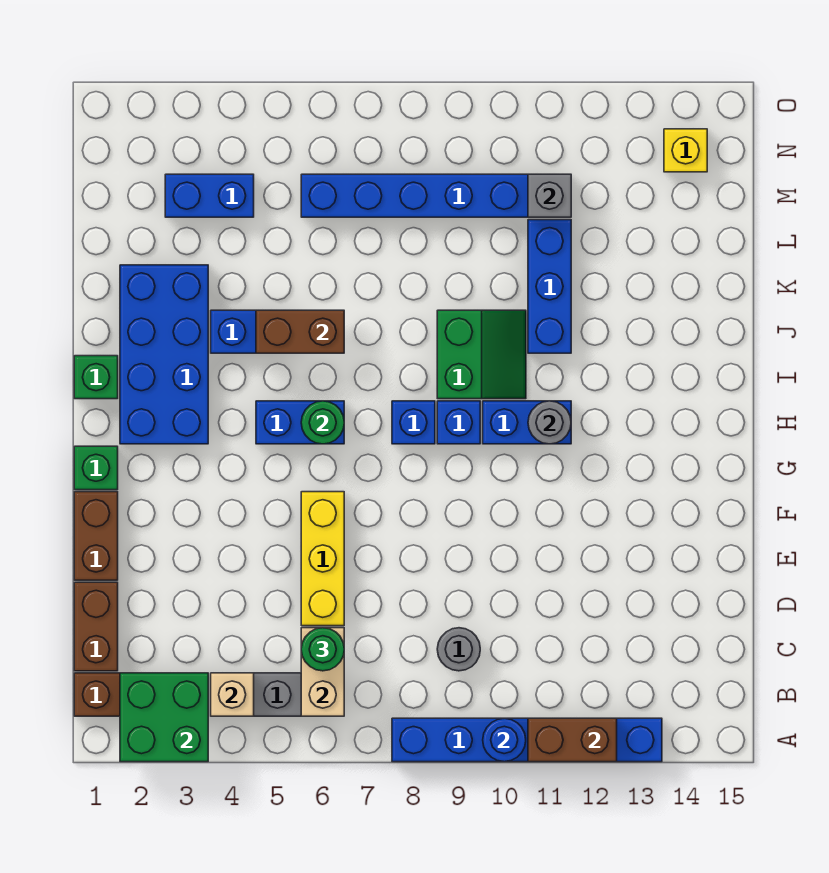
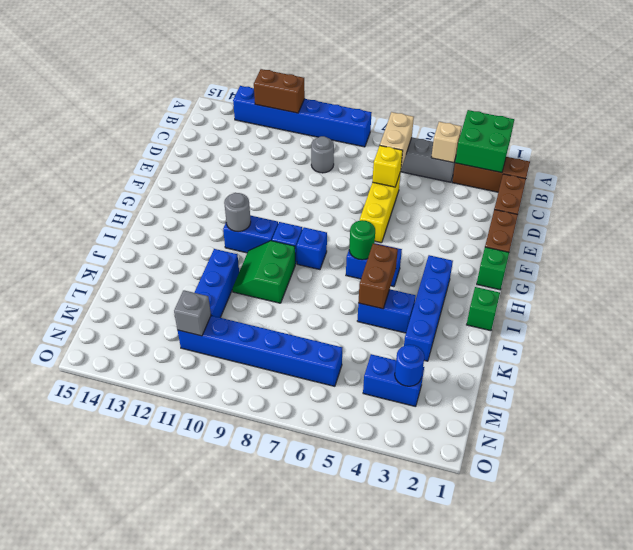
blue 1x1 round brick [483,718,526,762] -> blue 1x1 round brick moved to [395,345,424,386]
green 1x1 round brick [301,628,344,671] -> none
blue 2x4 brick [120,265,208,444] -> blue 1x4 brick [404,255,453,361]
brown 1x2 brick [256,310,344,353] -> brown 1x2 brick turned to [358,244,398,309]
yellow 1x1 brick [664,129,707,172] -> yellow 1x1 brick moved to [372,146,403,187]

